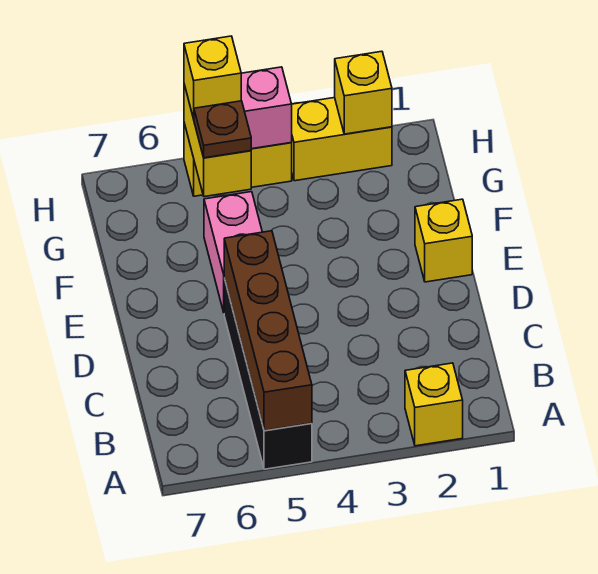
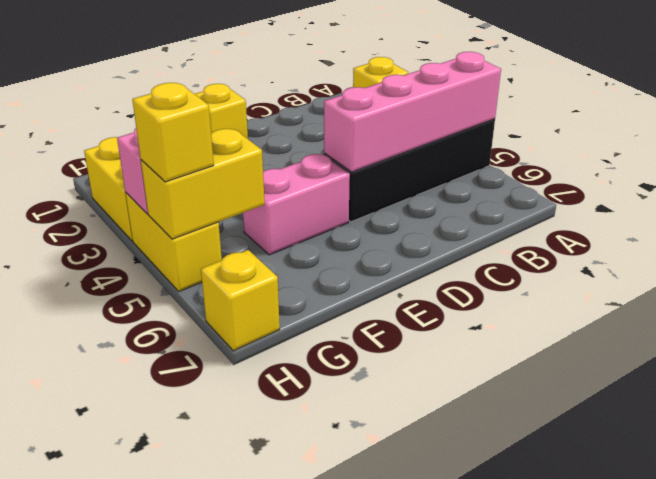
brown 1x4 brick [224,231,312,431] -> pink 1x4 brick [324,52,501,172]
brown 1x1 plate [194,101,251,158] -> none
yellow 1x1 brick [335,51,392,134] -> yellow 1x1 brick moved to [201,250,280,351]

